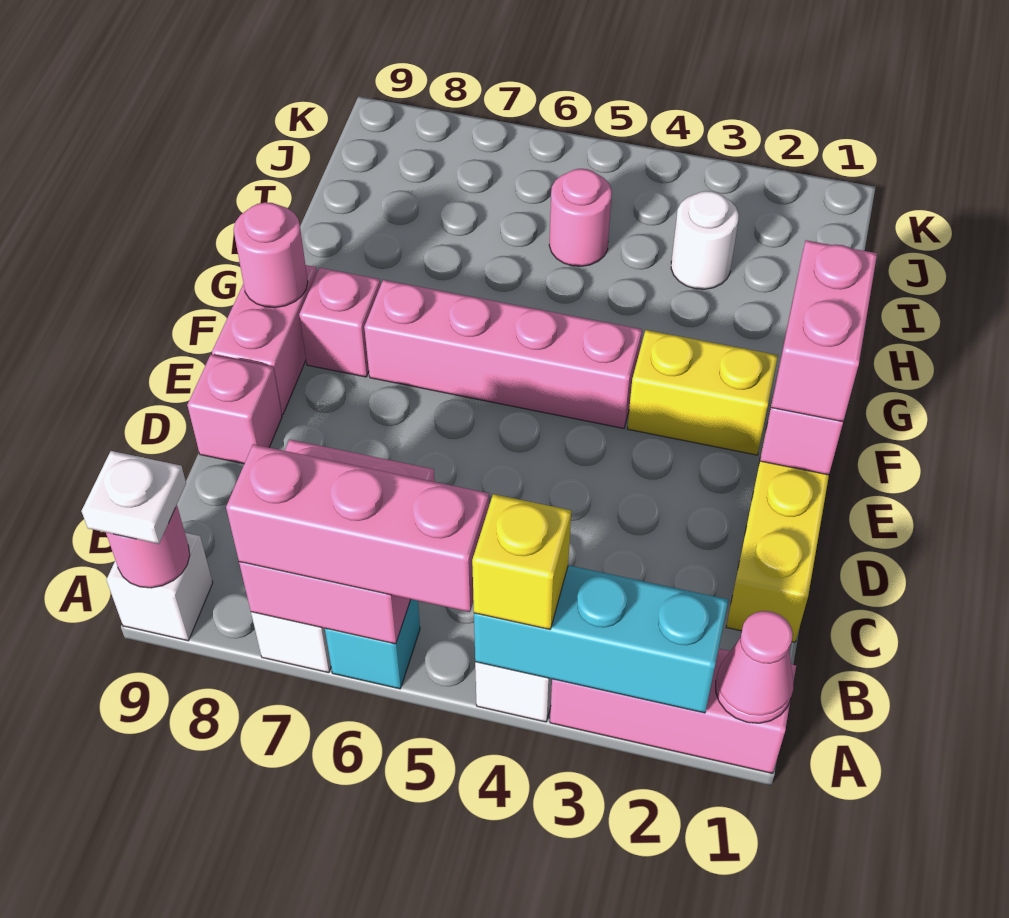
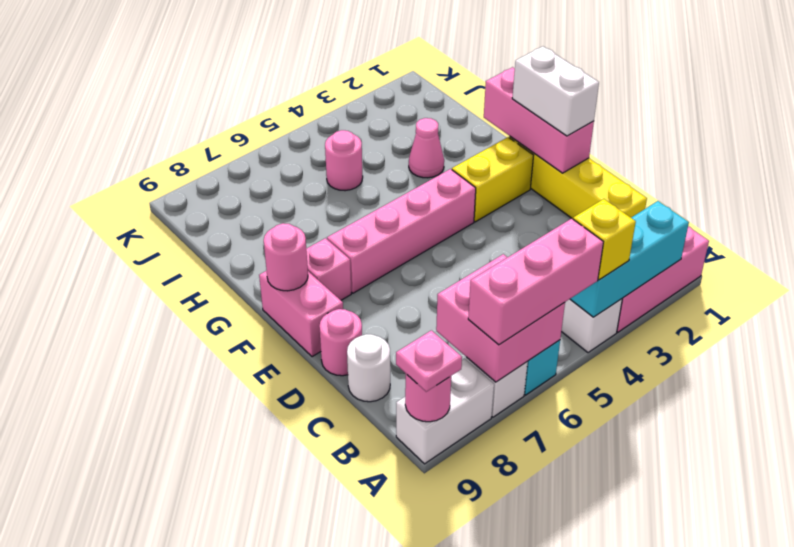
pink 1x1 cone [716,611,793,723] -> pink 1x1 cone moved to [409,118,444,178]
white 1x1 brick [106,533,213,641] -> white 1x2 brick [396,358,494,464]
white 1x1 plate [82,451,186,544] -> pink 1x1 plate [396,330,462,392]
pink 1x1 brick [187,355,282,464] -> pink 1x1 round brick [319,309,362,376]
pink 1x2 brick [771,240,877,422] -> white 1x2 brick [512,46,599,136]
white 1x1 round brick [671,191,739,289] -> white 1x1 round brick moved to [347,334,390,402]

